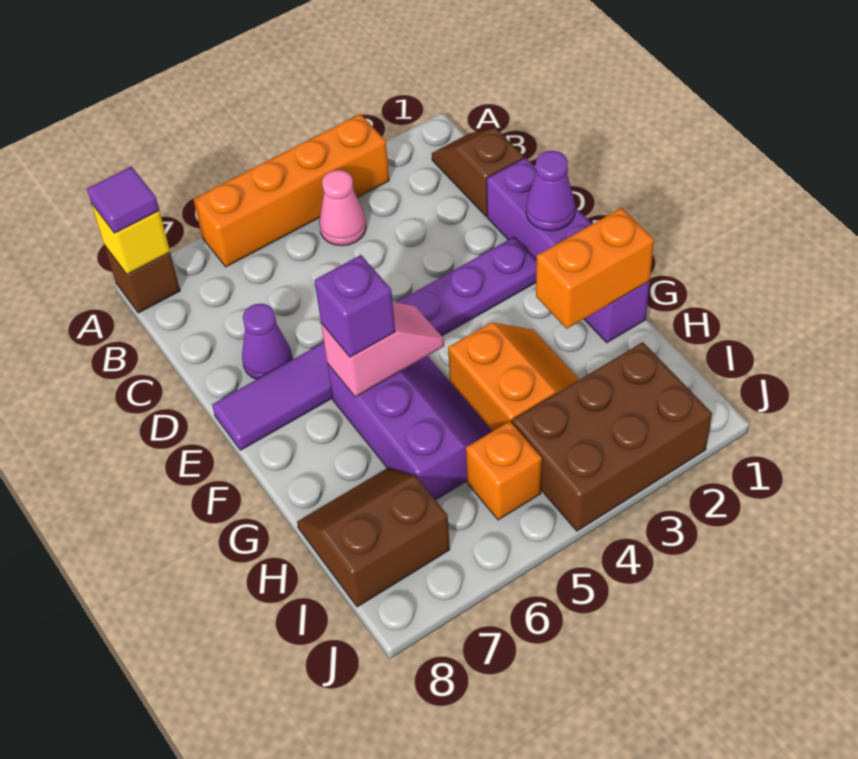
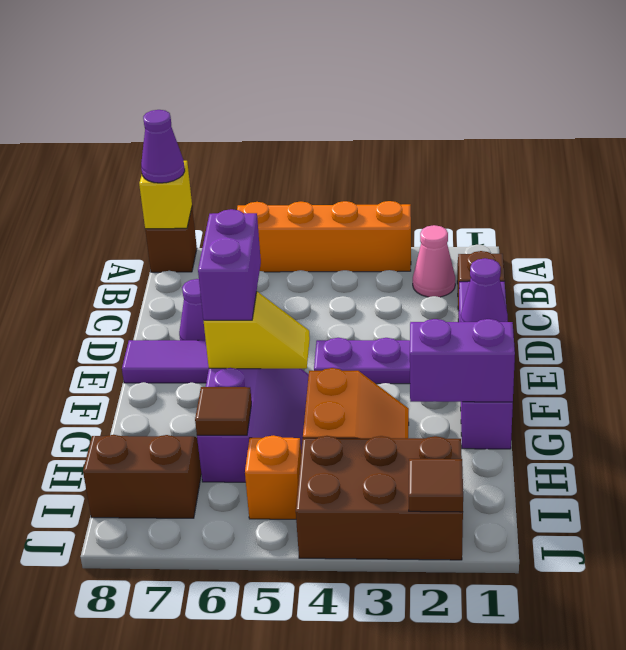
purple 1x1 tile [87,166,159,233] -> purple 1x1 cone [141,110,185,183]
pink 1x1 cone [319,170,366,246] -> pink 1x1 cone moved to [413,225,455,297]
pink 1x2 slope [321,302,444,397] -> yellow 1x2 slope [204,292,310,369]
purple 1x1 brick [315,255,395,357] -> purple 1x2 brick [198,209,261,320]
orange 1x2 brick [536,208,654,329] -> purple 1x2 brick [410,319,515,402]
none -> brown 1x1 tile [195,387,252,435]
none -> brown 1x1 tile [409,459,463,512]

